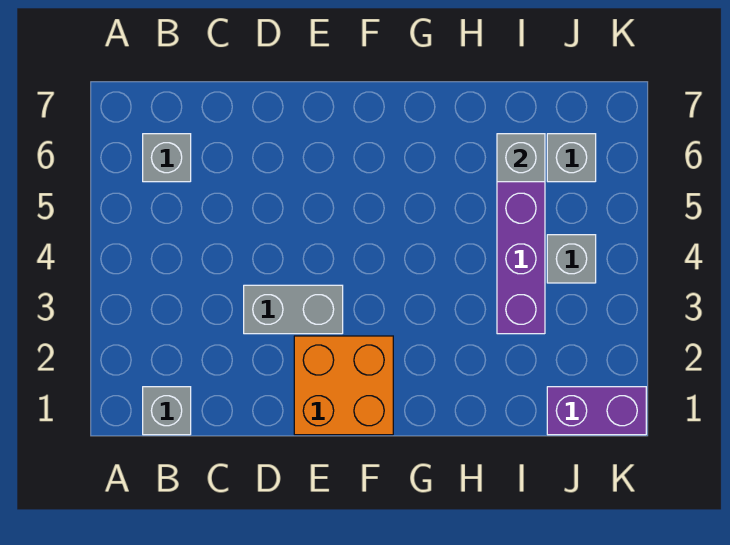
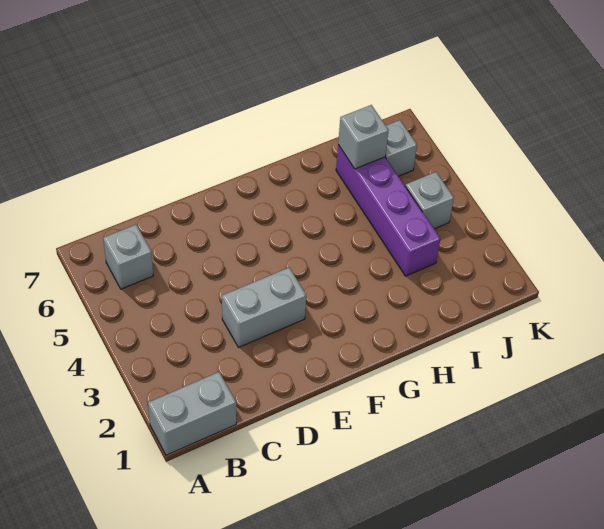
grey 1x1 brick [143,387,191,435] -> grey 1x2 brick [148,372,236,455]
orange 2x2 brick [294,336,393,435] -> none
purple 1x2 brick [547,387,646,435] -> none

